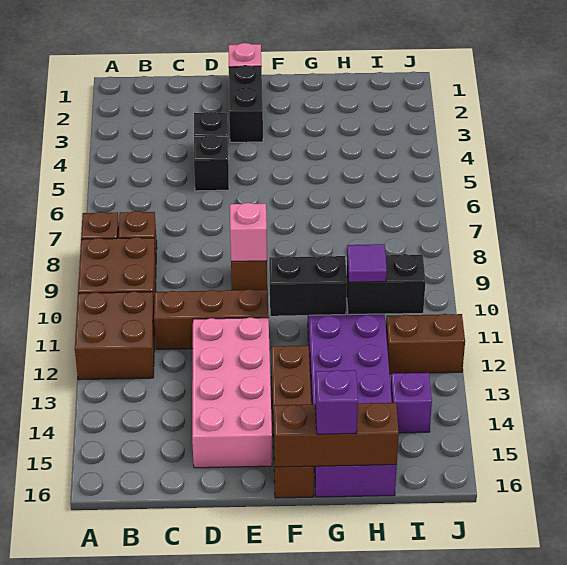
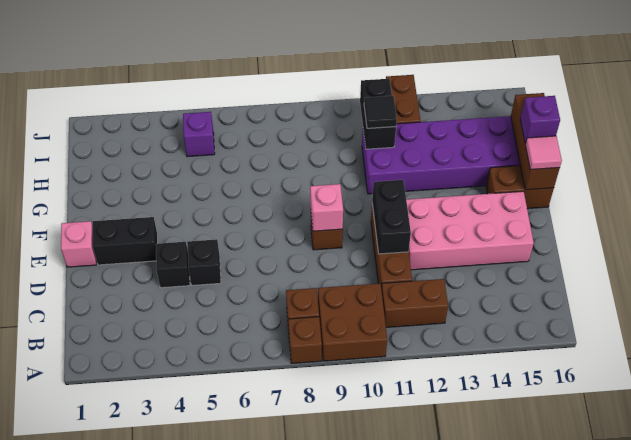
brown 2x2 brick [75,292,155,380] -> brown 1x2 brick [381,279,448,327]
black 1x2 brick [269,255,347,316] -> black 1x2 brick moved to [372,180,411,254]
brown 1x4 brick [271,346,314,498] -> brown 1x2 brick [486,166,554,209]
none -> pink 1x1 tile [525,136,562,170]
purple 1x1 tile [347,244,387,282] -> black 1x1 tile [364,96,397,128]
purple 1x1 brick [391,373,432,433] -> purple 1x1 brick moved to [183,112,215,157]

